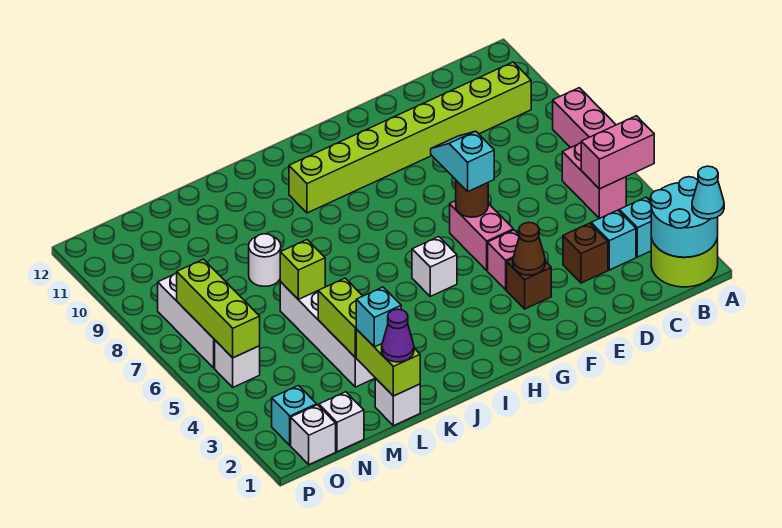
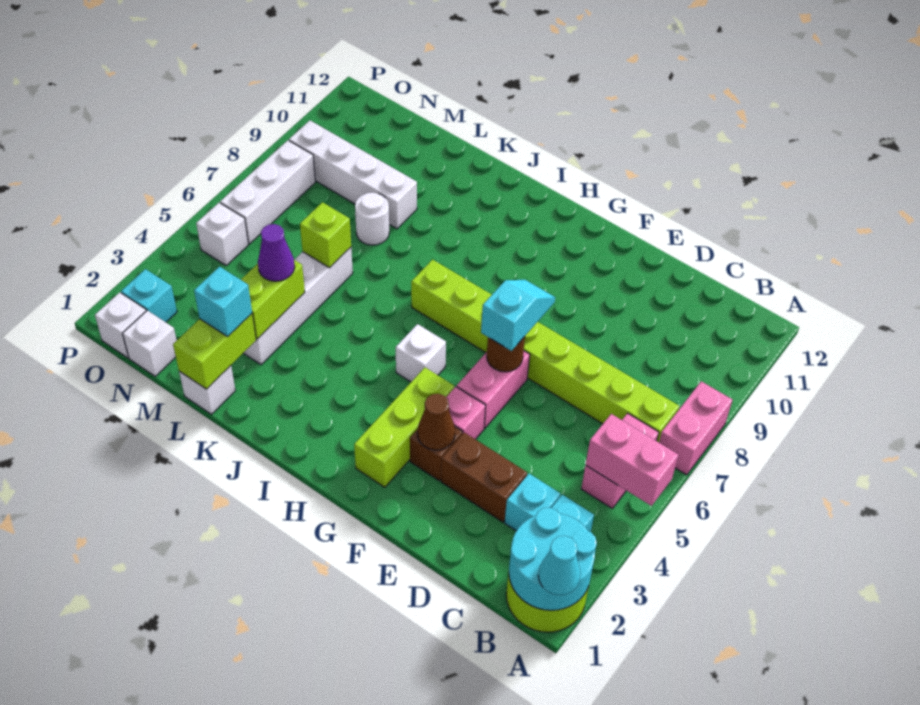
lime 1x8 brick [289,62,531,213] -> lime 1x8 brick moved to [411,260,679,442]
brown 1x1 brick [563,223,608,283] -> brown 1x2 brick [441,433,527,522]
purple 1x1 cone [382,309,414,362] -> purple 1x1 cone moved to [258,224,295,281]
none -> white 1x4 brick [289,120,417,229]
lime 1x3 brick [177,259,260,358] -> lime 1x3 brick moved to [354,368,454,487]

